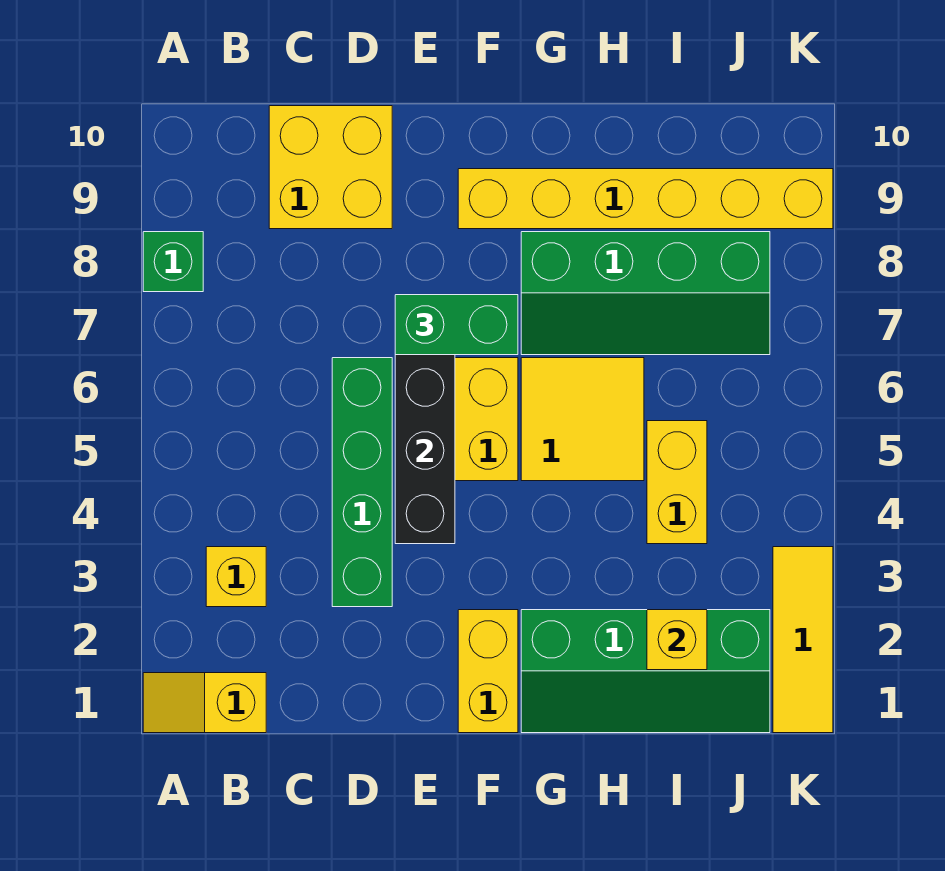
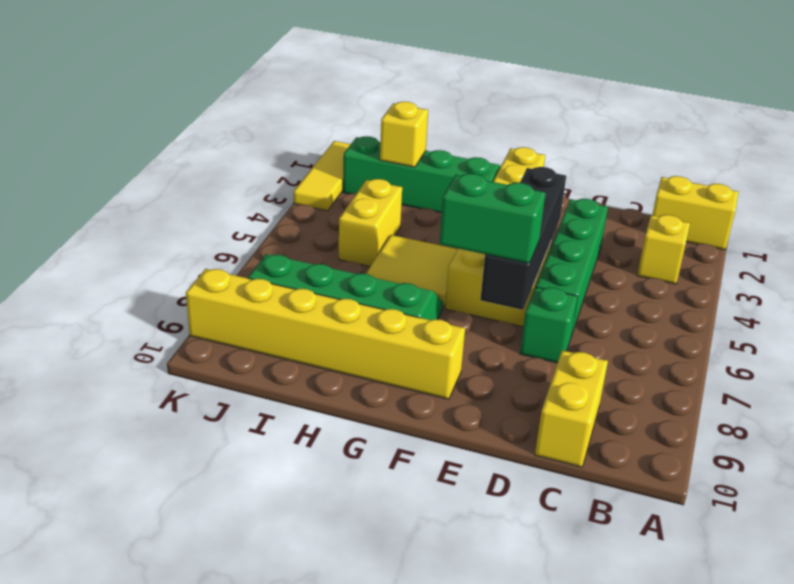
yellow 1x2 slope [143,673,266,733] -> yellow 1x2 brick [652,176,739,250]
green 1x1 brick [143,232,203,292] -> green 1x1 brick moved to [520,287,578,363]
yellow 2x2 brick [269,106,392,229] -> yellow 1x2 brick [535,350,608,467]

